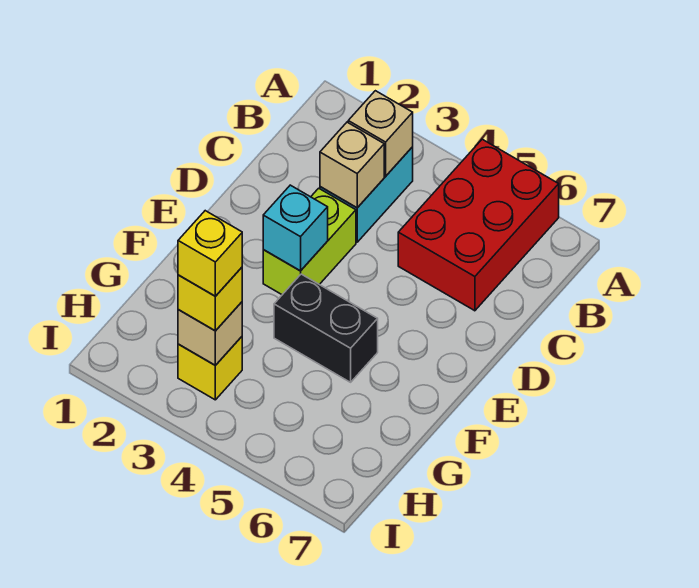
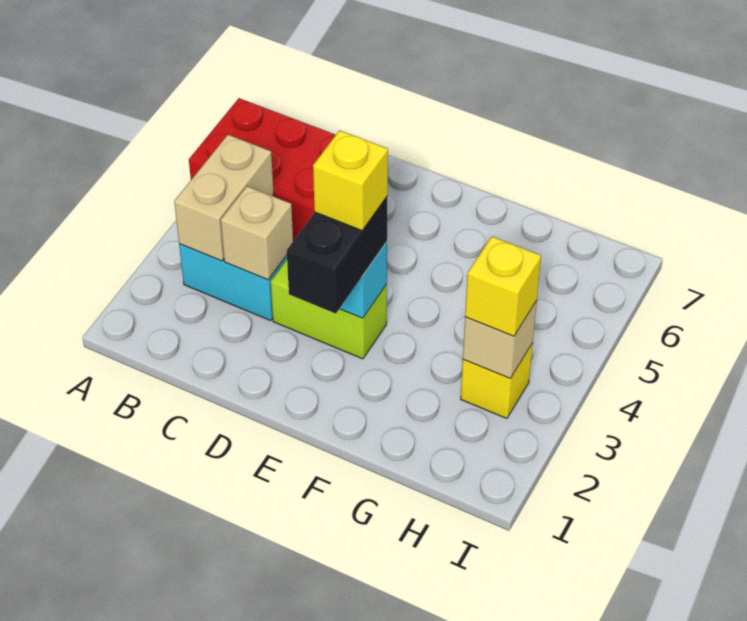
tan 1x1 brick [348,91,413,176] -> tan 1x2 brick [174,135,274,261]
black 1x2 brick [274,274,378,382] -> black 1x2 brick moved to [287,197,387,314]
yellow 1x1 brick [178,211,242,296] -> yellow 1x1 brick moved to [313,130,388,231]

